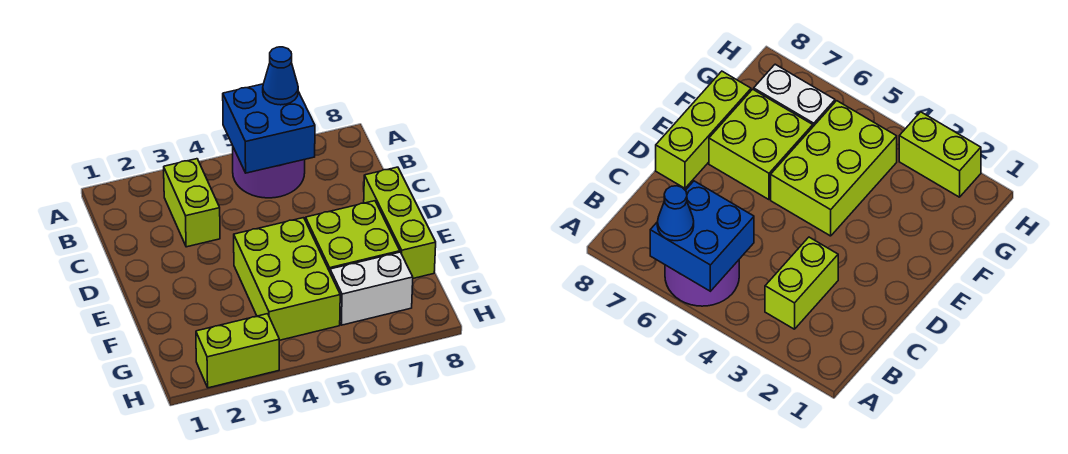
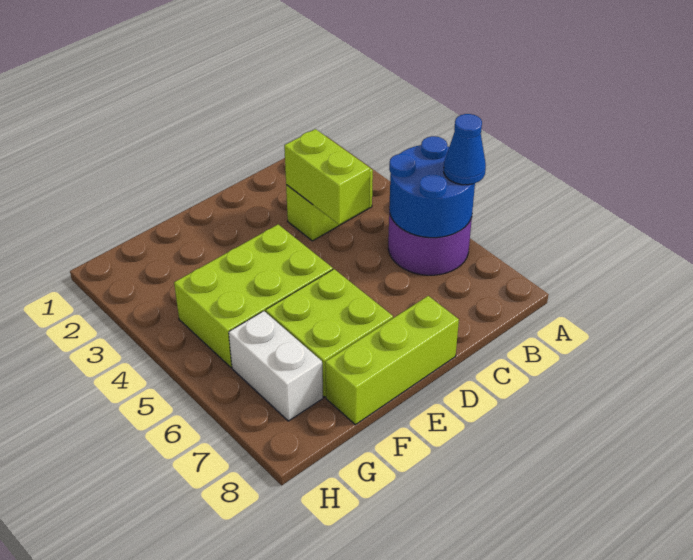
blue 2x2 brick [223,84,315,173] -> blue 2x2 round brick [389,136,475,238]
lime 1x2 brick [196,314,279,388] -> lime 1x2 brick moved to [284,129,370,224]

